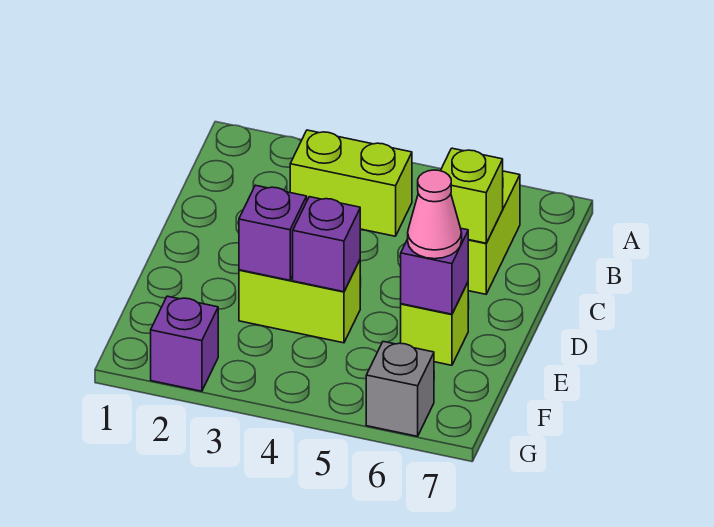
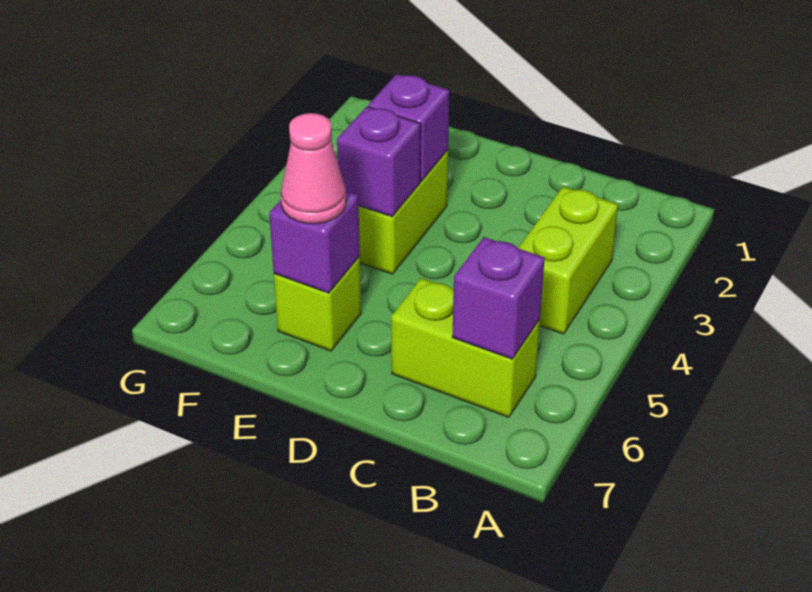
lime 1x1 brick [441,148,503,243] -> none
purple 1x1 brick [151,296,218,391] -> purple 1x1 brick moved to [452,237,545,359]
grey 1x1 brick [366,342,434,436] -> none

